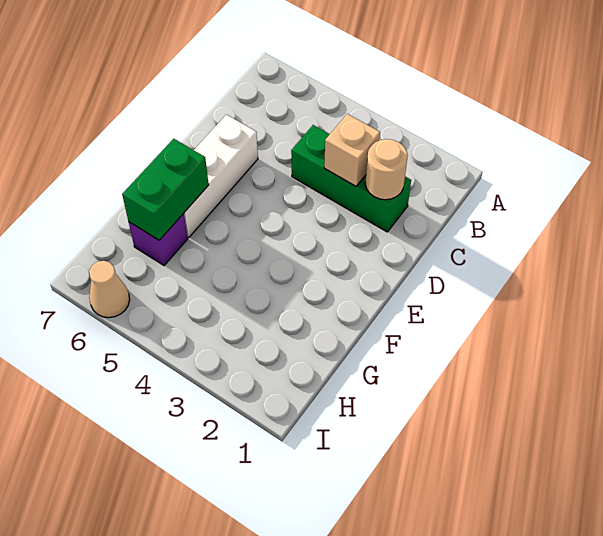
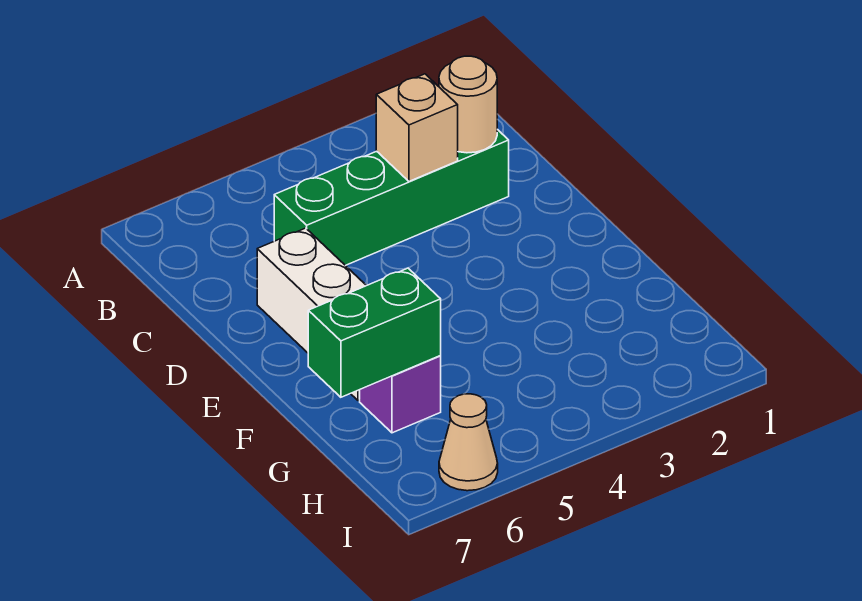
green 1x3 brick [291,125,411,232] -> green 1x4 brick [274,129,509,266]
green 1x2 brick [122,139,209,240] -> green 1x2 brick turned to [308,268,441,397]

